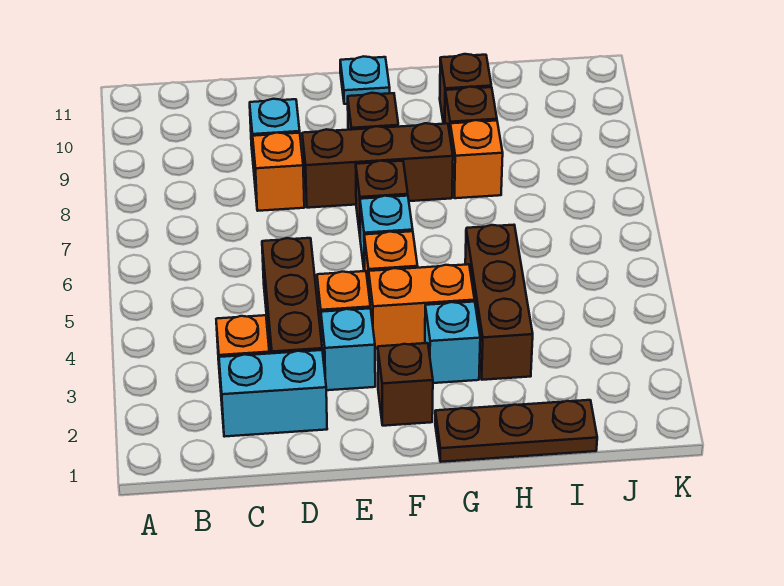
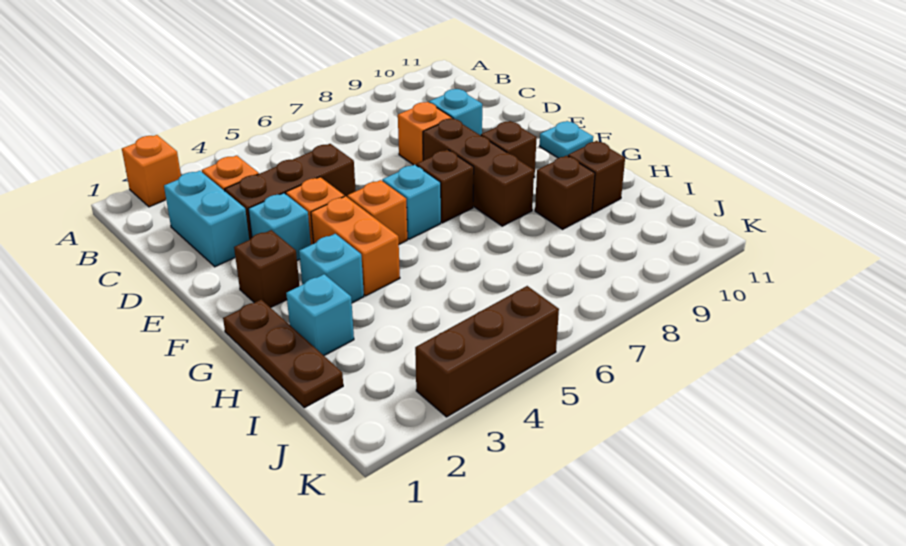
none -> cyan 1x1 brick [286,274,354,355]
brown 1x3 brick [465,225,533,380] -> brown 1x3 brick moved to [415,286,559,417]
orange 1x1 brick [450,120,503,198] -> orange 1x1 brick moved to [122,135,181,207]

